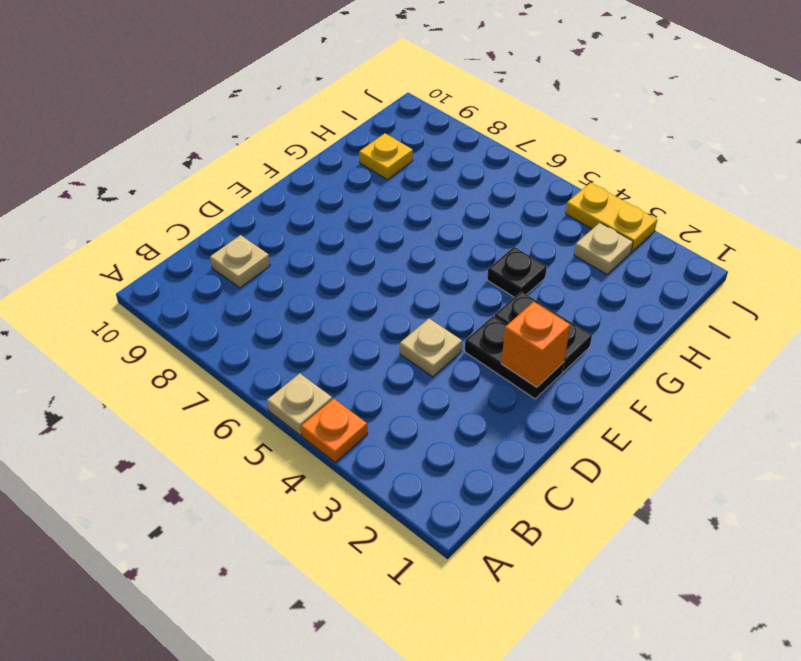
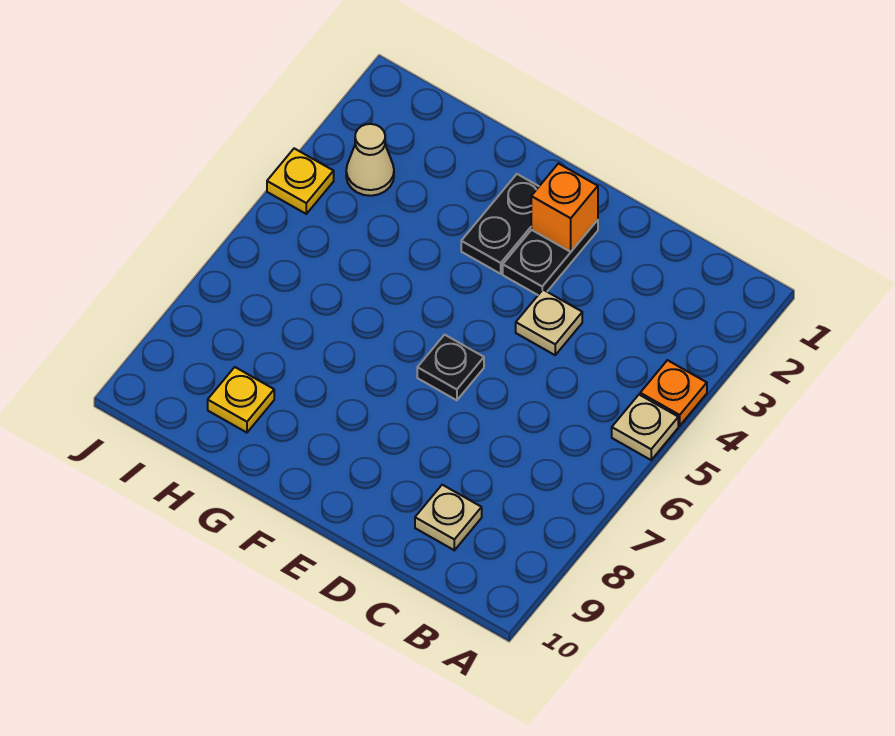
black 1x1 plate [487,247,547,297] -> black 1x1 plate moved to [417,335,484,400]
tan 1x1 plate [574,223,633,274] -> tan 1x1 cone [346,124,394,196]
yellow 1x2 plate [566,183,657,252] -> yellow 1x1 plate [267,148,334,214]

